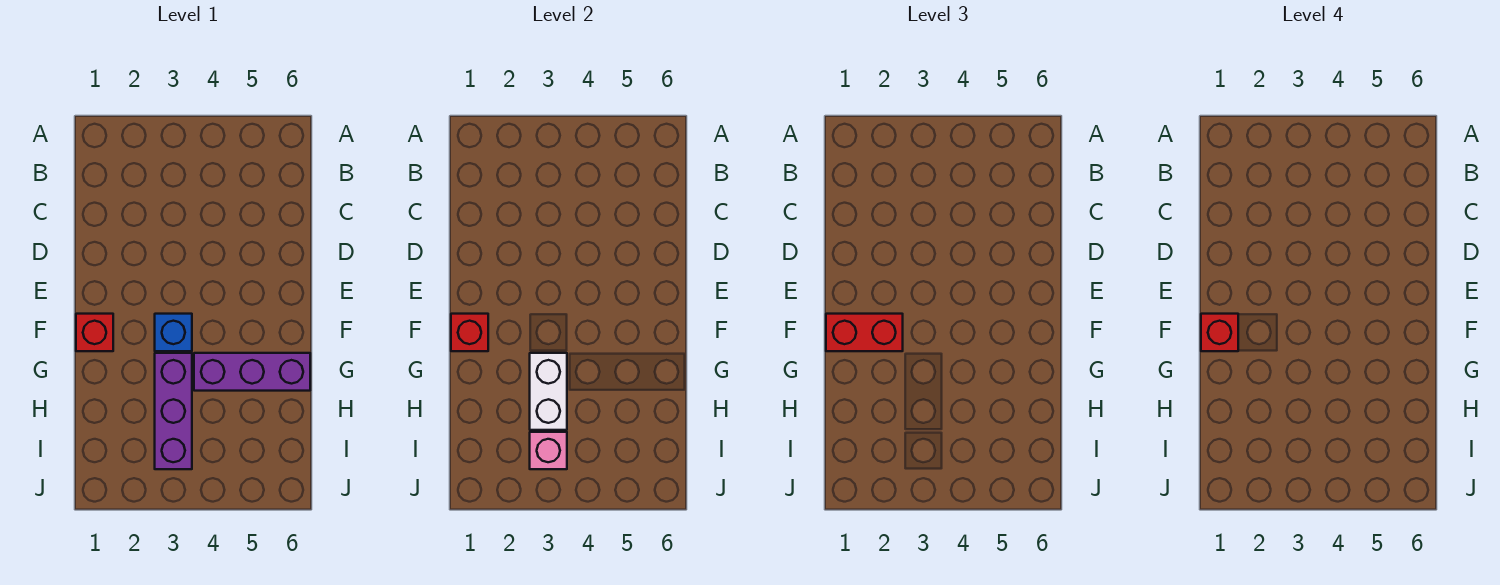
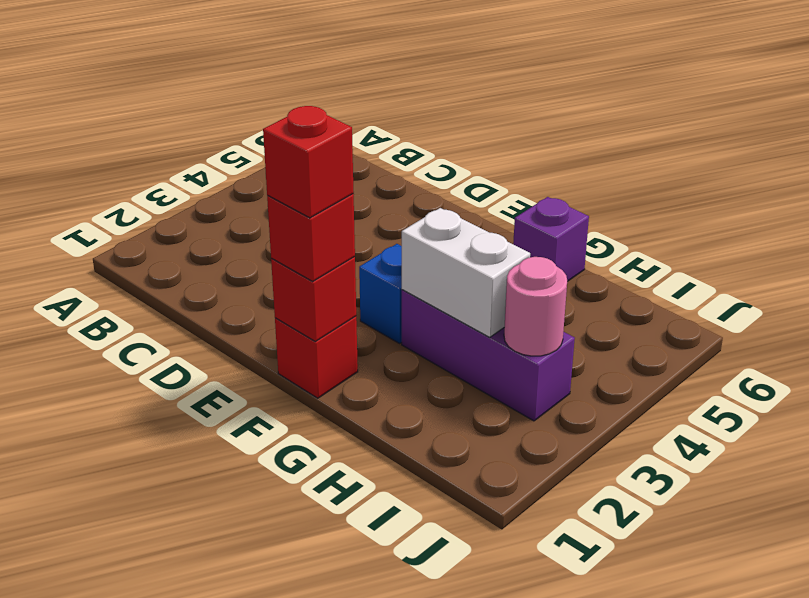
red 1x2 brick [826,314,903,351] -> red 1x1 brick [267,194,355,281]
purple 1x3 brick [194,353,310,391] -> purple 1x1 brick [513,197,589,281]
pink 1x1 brick [530,432,567,469] -> pink 1x1 round brick [504,257,567,356]

